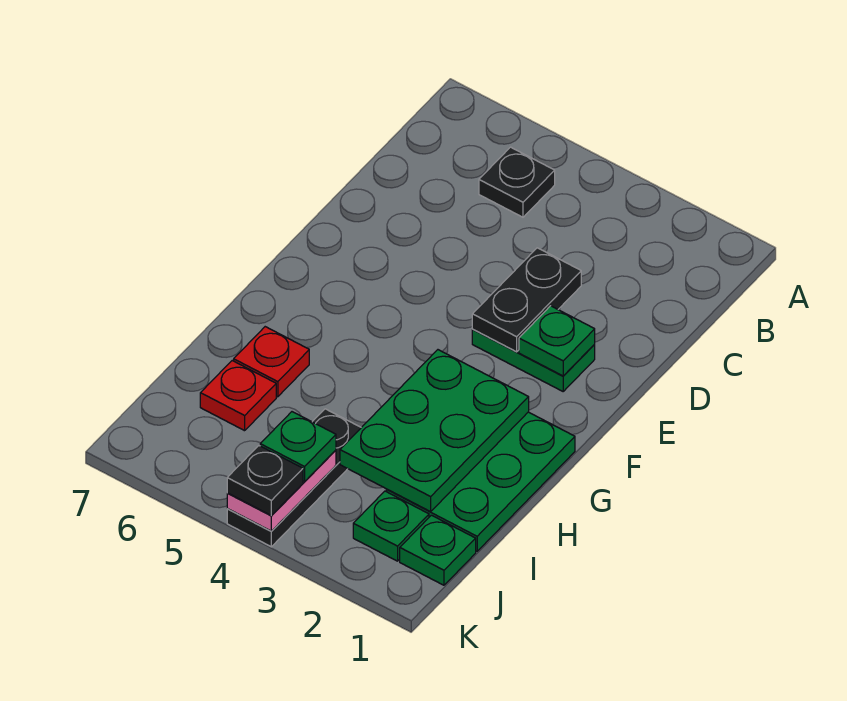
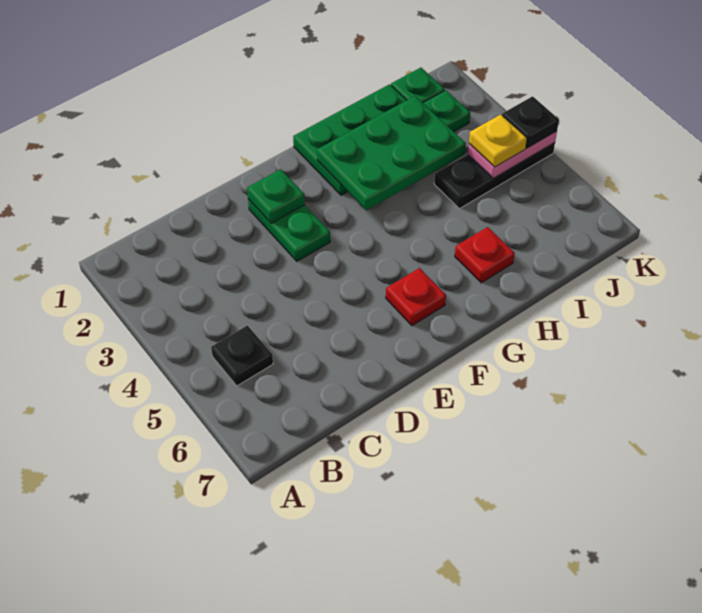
black 1x2 plate [472,248,581,352] -> none
red 1x1 plate [200,361,276,431] -> red 1x1 plate moved to [386,268,446,326]
green 1x1 plate [260,412,336,482] -> yellow 1x1 plate [469,114,527,167]

